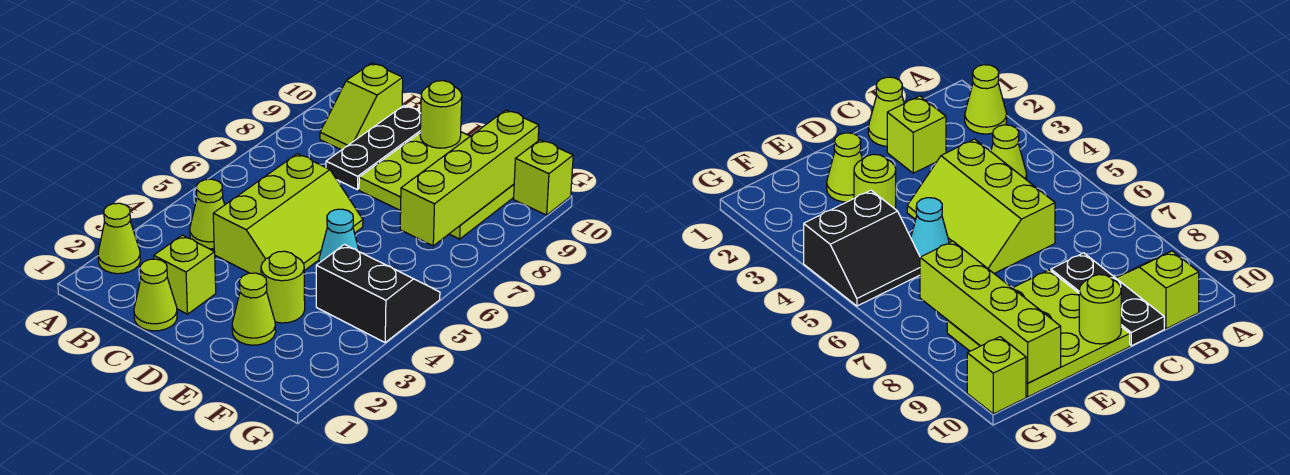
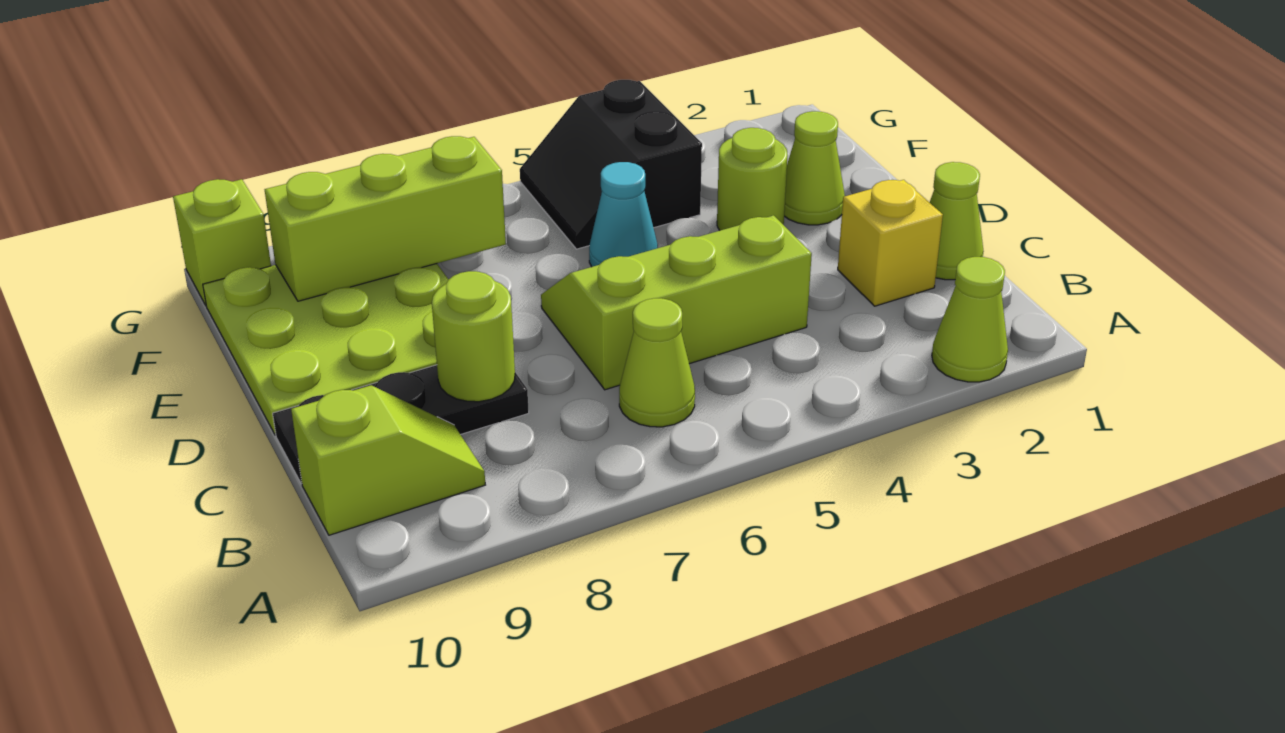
lime 1x1 cone [190,179,225,249] -> lime 1x1 cone moved to [619,298,695,427]
lime 1x1 brick [154,235,216,314] -> yellow 1x1 brick [838,180,943,306]
lime 1x1 round brick [420,81,462,148] -> lime 1x1 round brick moved to [432,271,515,402]
lime 1x4 brick [400,110,539,246] -> lime 1x3 brick [265,136,506,301]

